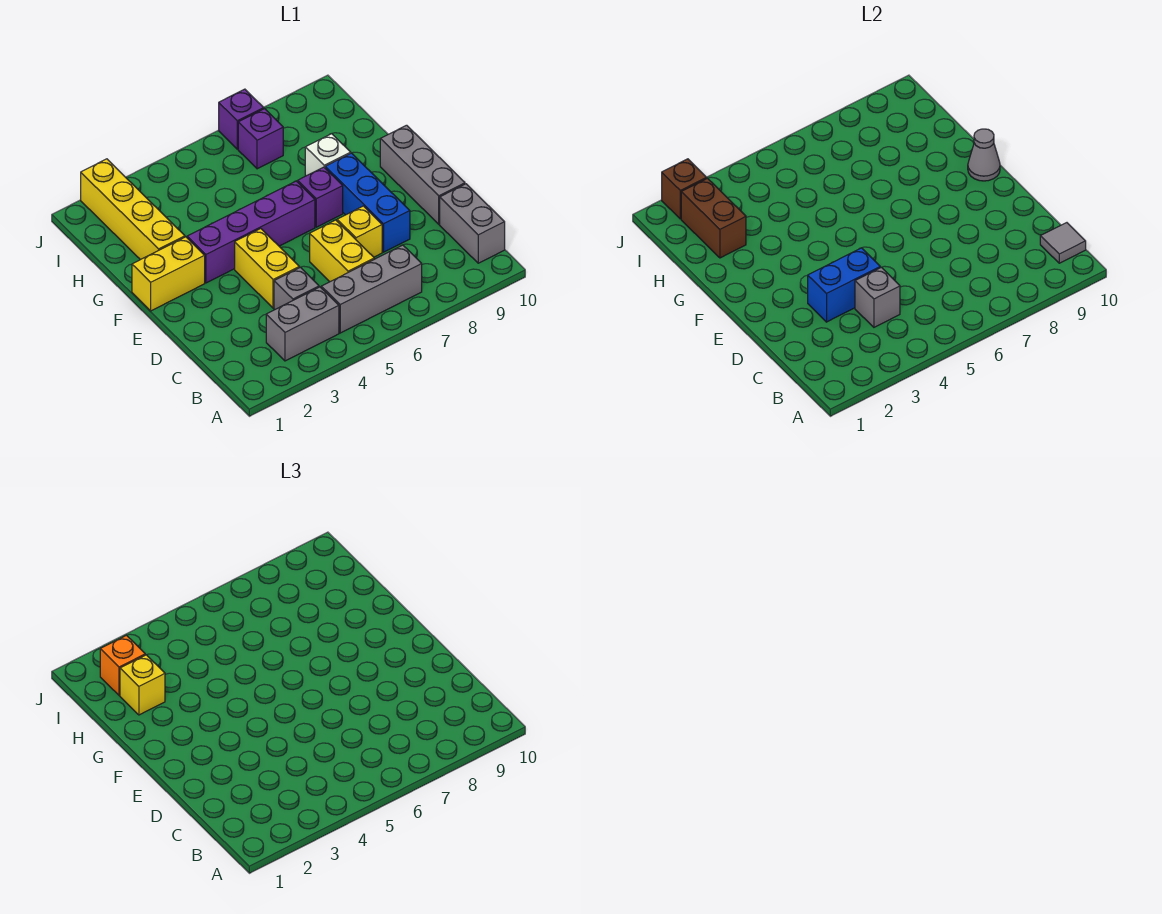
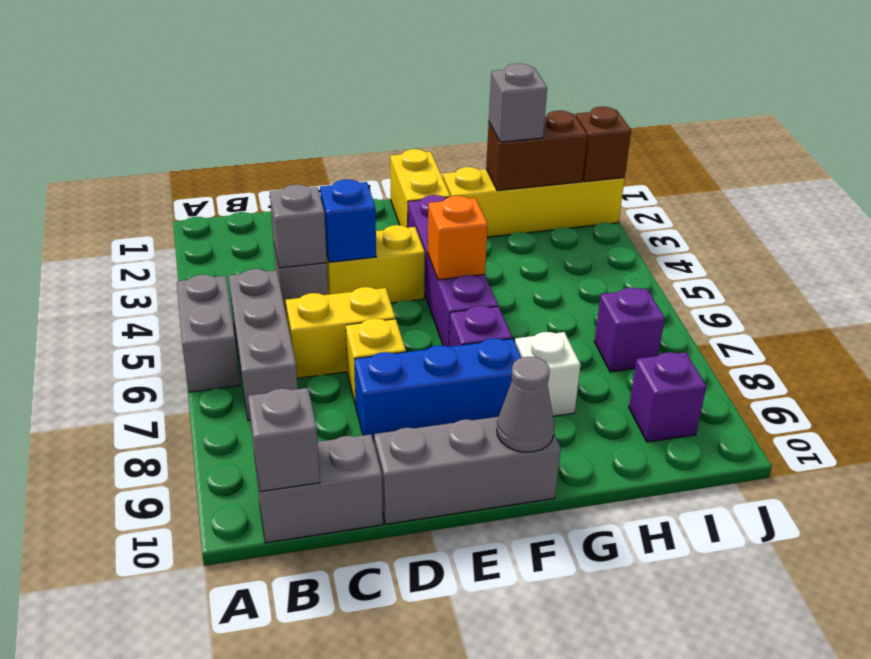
grey 1x2 brick [266,287,339,361] -> grey 1x2 brick moved to [177,275,240,392]
grey 1x1 tile [1040,223,1086,263] -> grey 1x1 brick [248,388,320,492]
blue 1x2 brick [808,248,881,322] -> blue 1x1 brick [320,179,376,262]
yellow 1x1 brick [120,655,165,715] -> grey 1x1 brick [489,63,547,142]
orange 1x1 brick [100,635,145,695] -> orange 1x1 brick moved to [428,196,488,280]
purple 1x1 brick [219,89,264,149] -> purple 1x1 brick moved to [629,352,706,442]

